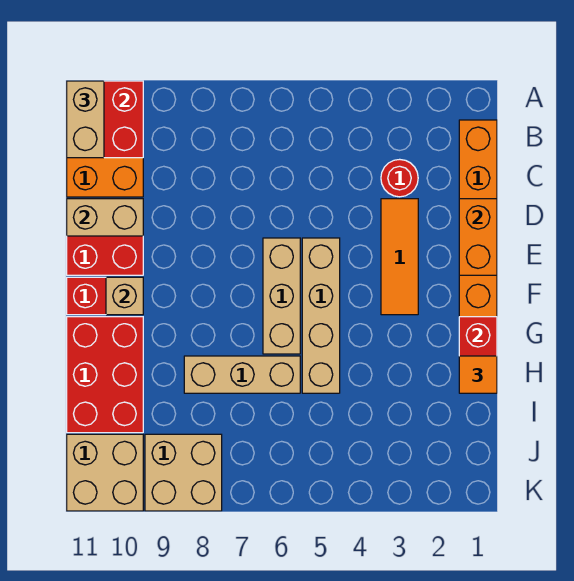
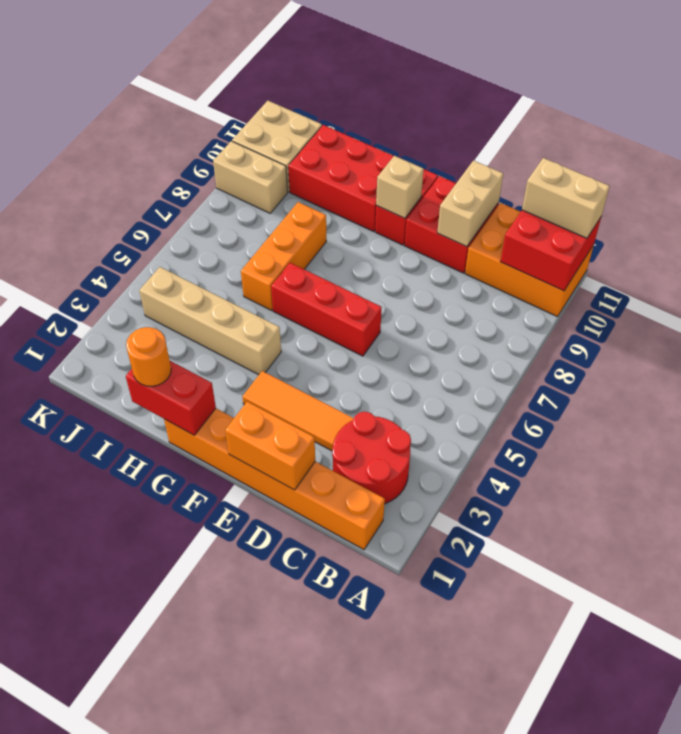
red 1x1 round brick [381,159,418,197] -> red 2x2 round brick [332,412,411,504]
tan 1x4 brick [302,238,340,393] -> tan 1x4 brick moved to [139,267,281,375]
tan 1x3 brick [263,238,300,354] -> red 1x3 brick [271,263,382,356]
orange 1x1 tile [459,356,497,393] -> orange 1x1 round brick [126,327,171,386]
tan 1x3 brick [184,356,300,393] -> orange 1x3 brick [241,202,326,310]
tan 2x2 brick [145,434,222,511] -> tan 1x2 brick [213,141,287,213]

